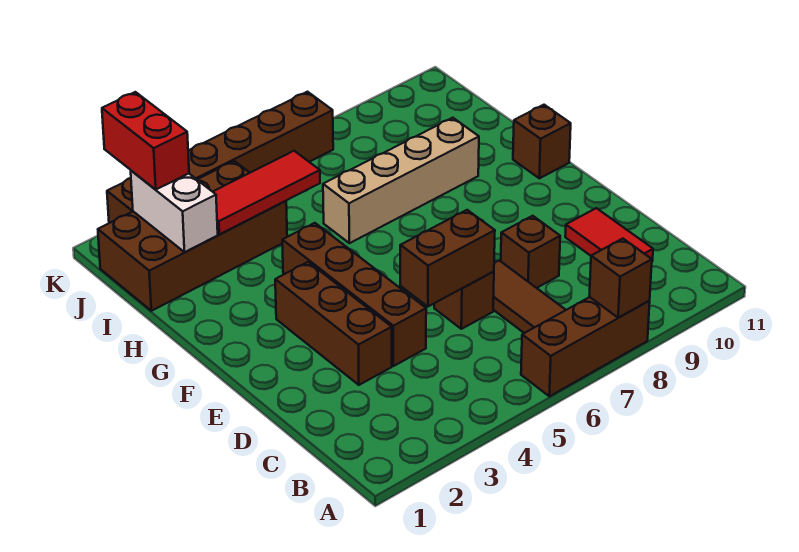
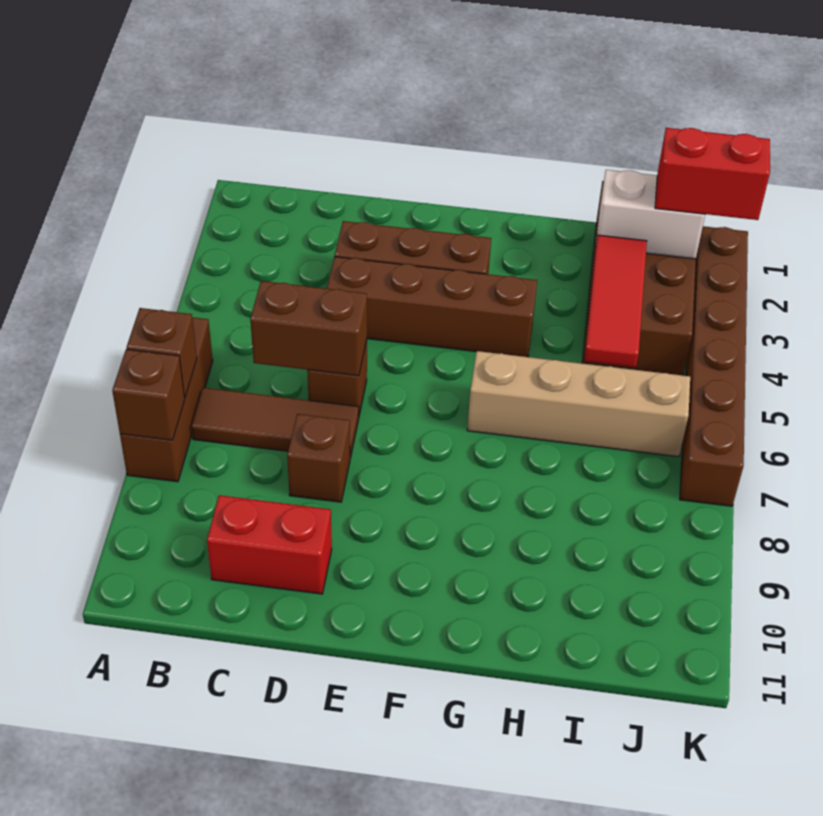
red 1x2 tile [565,208,653,261] -> red 1x2 brick [207,495,332,594]
brown 1x2 brick [400,210,495,307] -> brown 1x2 brick turned to [250,281,367,376]
brown 1x1 brick [513,105,571,178] -> brown 1x1 brick moved to [127,308,197,397]
tan 1x4 brick [323,118,479,243] -> tan 1x4 brick turned to [467,351,690,457]

